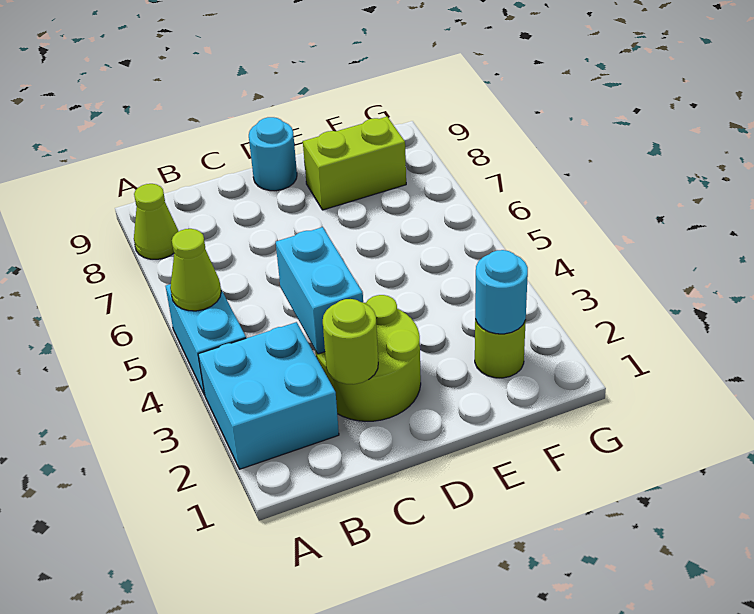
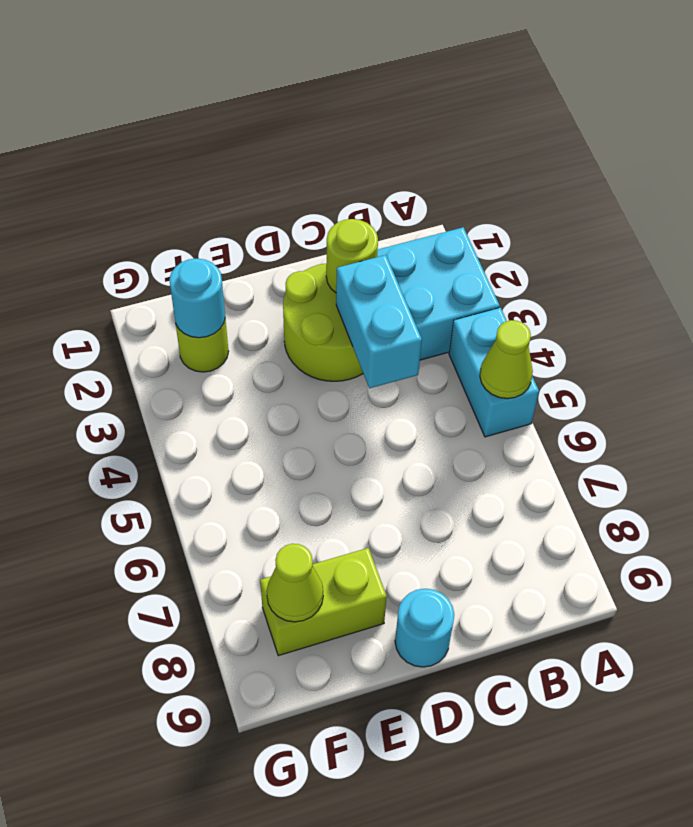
lime 1x1 cone [134,184,179,259] -> lime 1x1 cone moved to [267,544,323,622]

